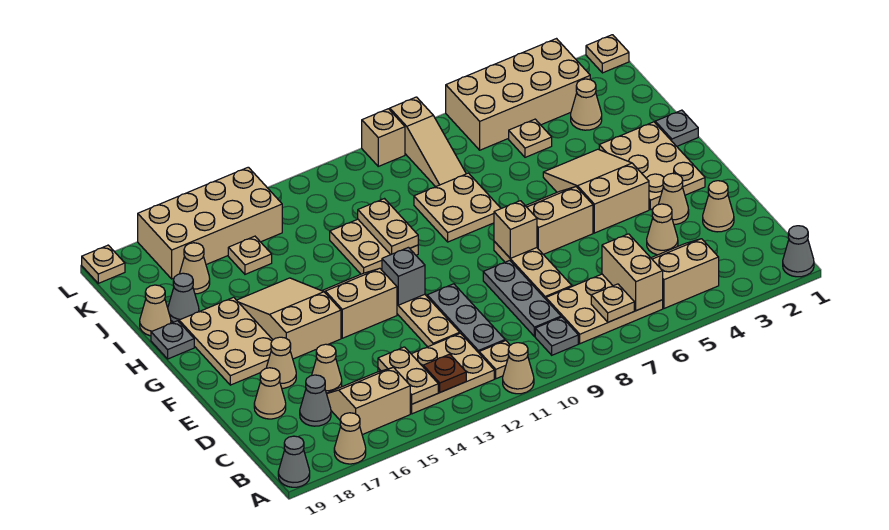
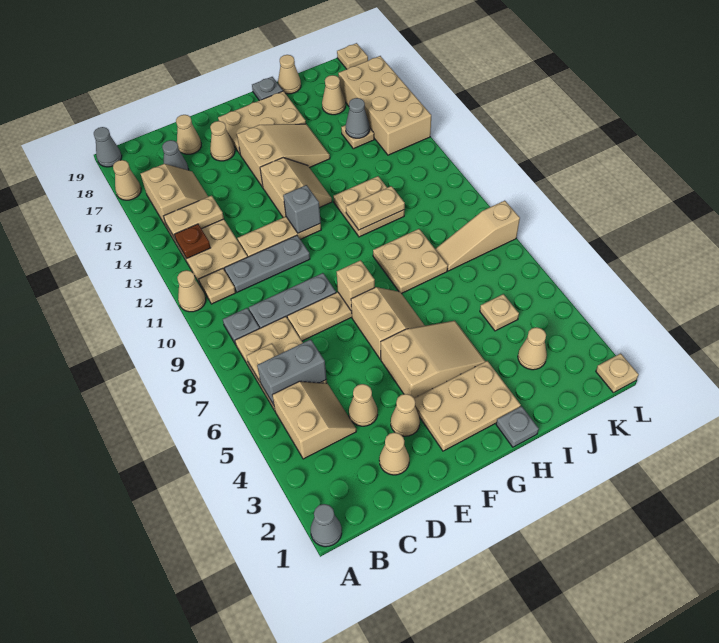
tan 1x2 brick [602,234,663,311] -> grey 1x2 brick [257,339,326,405]
tan 1x1 cone [312,344,342,393] -> none
grey 1x1 cone [168,273,199,322] -> grey 1x1 cone moved to [346,98,370,138]
tan 2x4 brick [446,39,590,150] -> none
tan 1x1 brick [362,109,405,166] -> none

